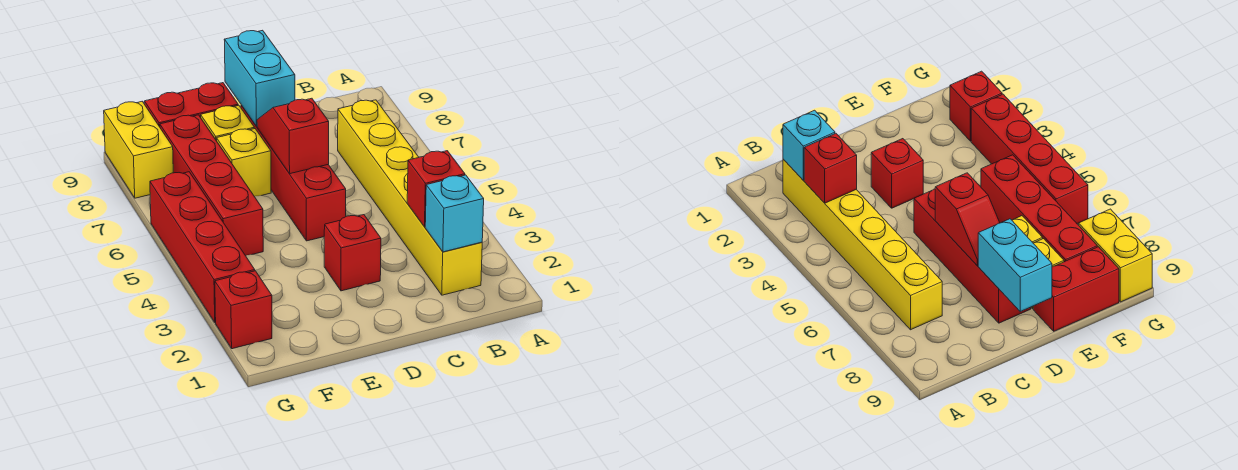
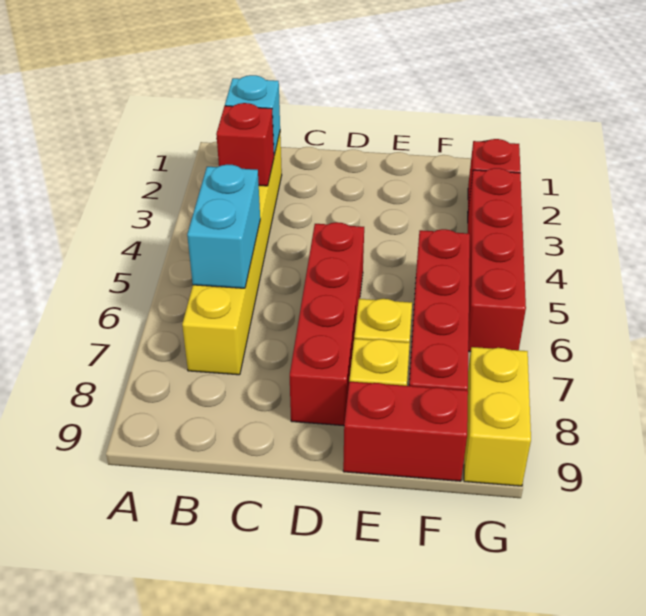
red 1x1 brick [324,215,381,291] -> none
red 1x2 slope [257,98,329,174] -> none
cyan 1x2 brick [224,30,295,126] -> cyan 1x2 brick moved to [187,164,260,288]

